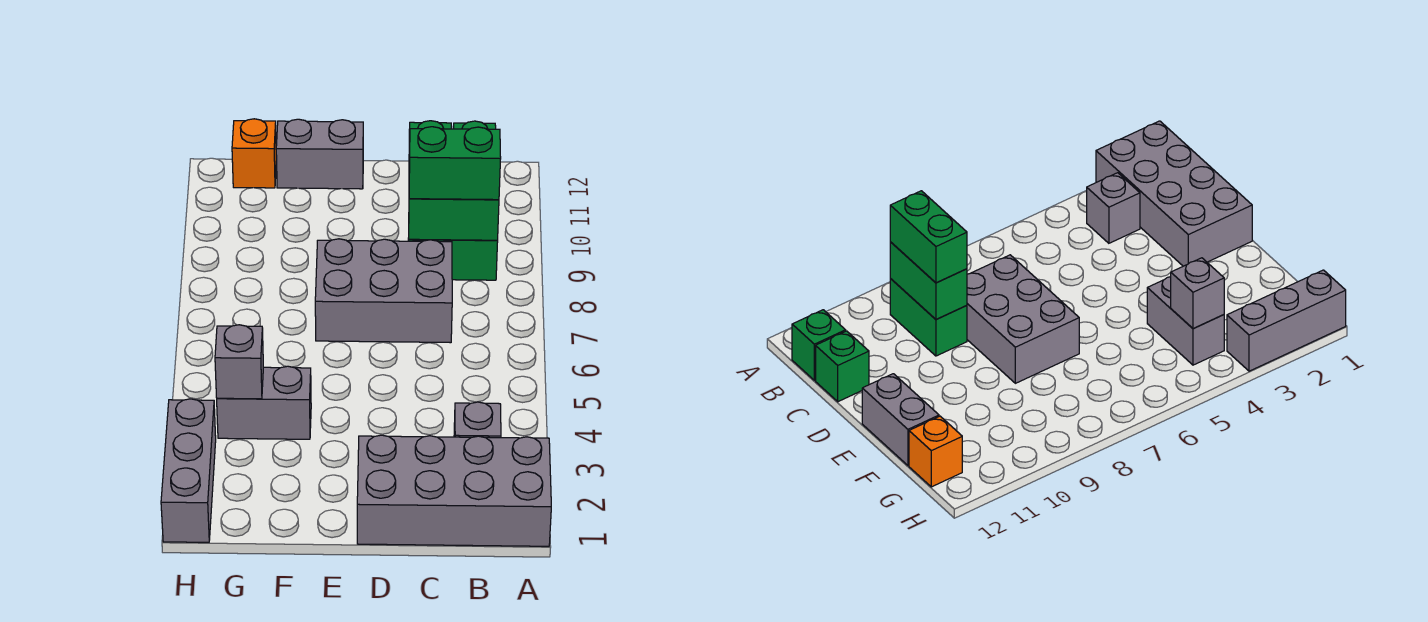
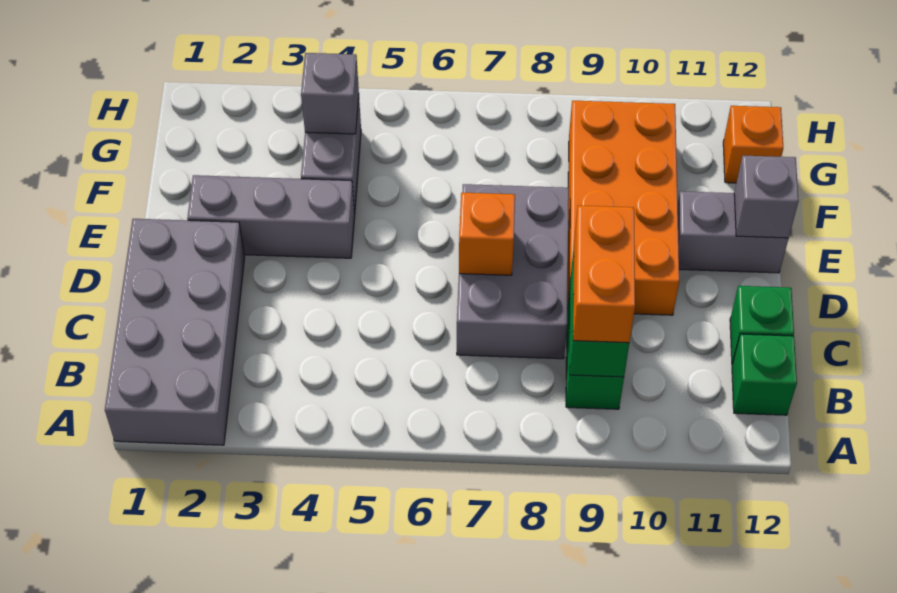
grey 1x1 brick [454,402,501,438] -> grey 1x1 brick moved to [734,156,798,238]
green 1x2 brick [409,127,501,200] -> orange 1x2 brick [573,206,635,343]
none -> orange 1x1 brick [459,193,515,275]
none -> orange 2x4 brick [567,101,679,315]
grey 1x2 brick [276,119,363,189] -> grey 1x2 brick turned to [678,191,789,273]
grey 1x3 brick [161,399,216,542] -> grey 1x3 brick moved to [187,175,355,258]

